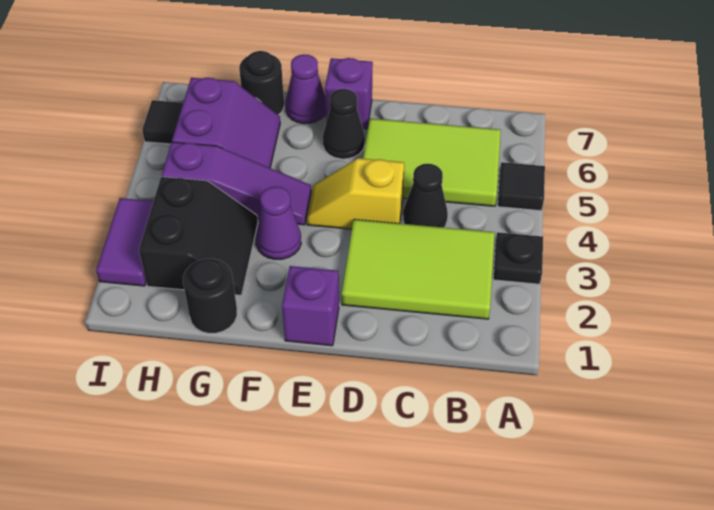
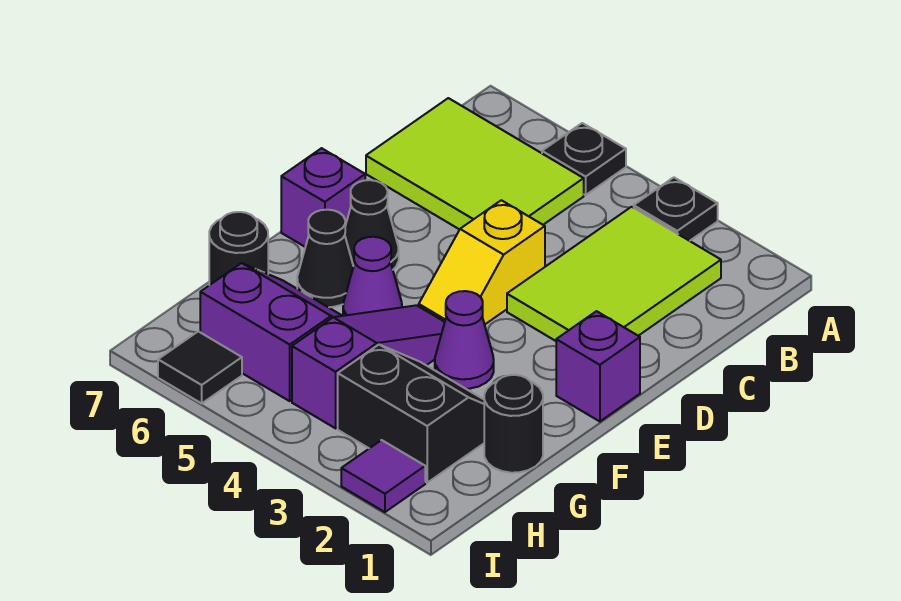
black 1x1 tile [498,162,545,211] -> black 1x1 plate [542,123,626,195]
lime 2x3 tile [363,119,501,206] -> lime 2x3 tile turned to [366,98,584,230]
black 1x1 cone [403,164,448,227] -> black 1x1 cone moved to [297,210,353,307]
purple 1x1 cone [286,54,326,124] -> purple 1x1 cone moved to [343,237,402,316]
purple 1x2 tile [96,198,153,286] -> purple 1x1 tile [341,440,425,512]

